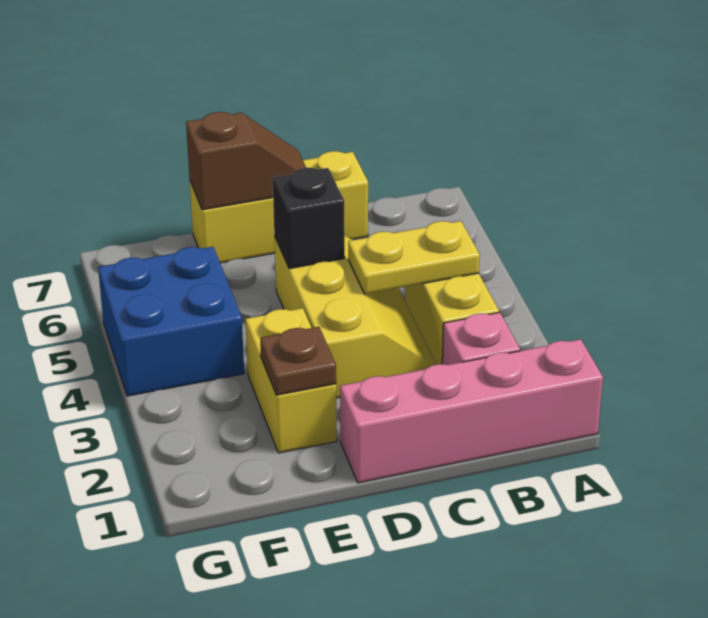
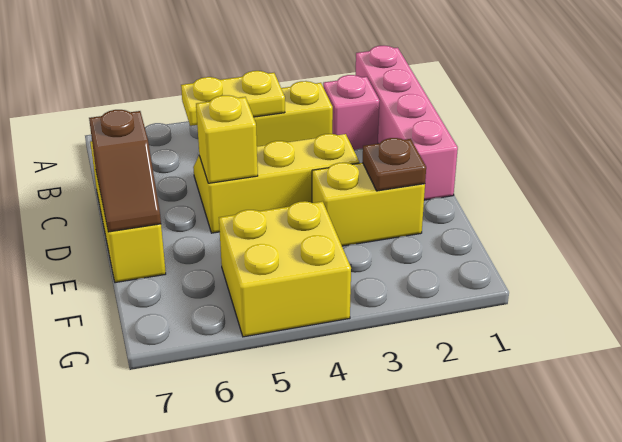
yellow 1x2 plate [348,221,480,294] -> yellow 1x2 plate turned to [181,71,285,126]
black 1x1 brick [273,168,345,269] -> yellow 1x1 brick [196,95,258,183]
brown 1x2 slope [186,112,306,210] -> brown 1x2 slope turned to [89,110,161,232]
blue 2x2 brick [98,247,244,396] -> yellow 2x2 brick [219,201,351,337]

